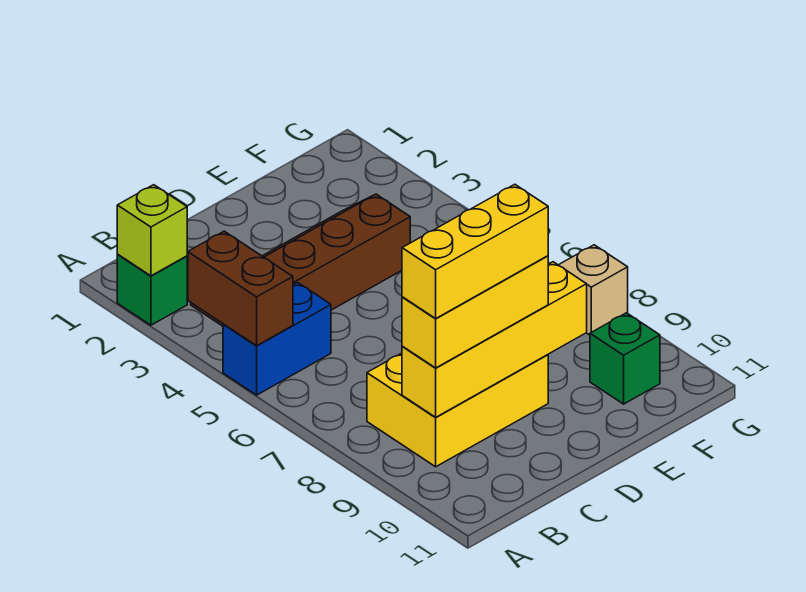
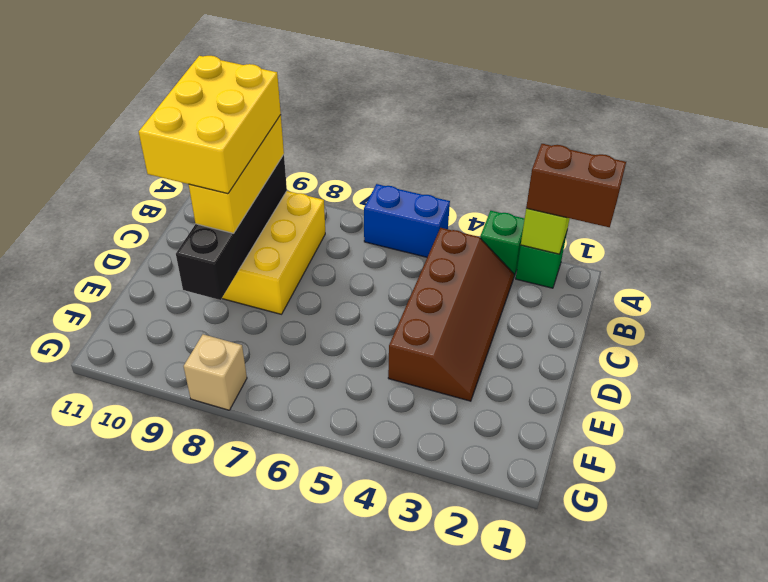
brown 1x2 brick [188,231,293,346] -> brown 1x2 brick moved to [526,144,626,227]
blue 1x2 brick [223,282,331,395] -> blue 1x2 brick turned to [364,184,450,257]
yellow 1x4 brick [402,262,587,417] -> black 1x4 brick [176,155,287,300]
yellow 1x3 brick [402,184,548,318] -> yellow 2x3 brick [139,56,281,194]
green 1x1 brick [590,313,660,404] -> green 1x1 brick moved to [480,211,525,276]

